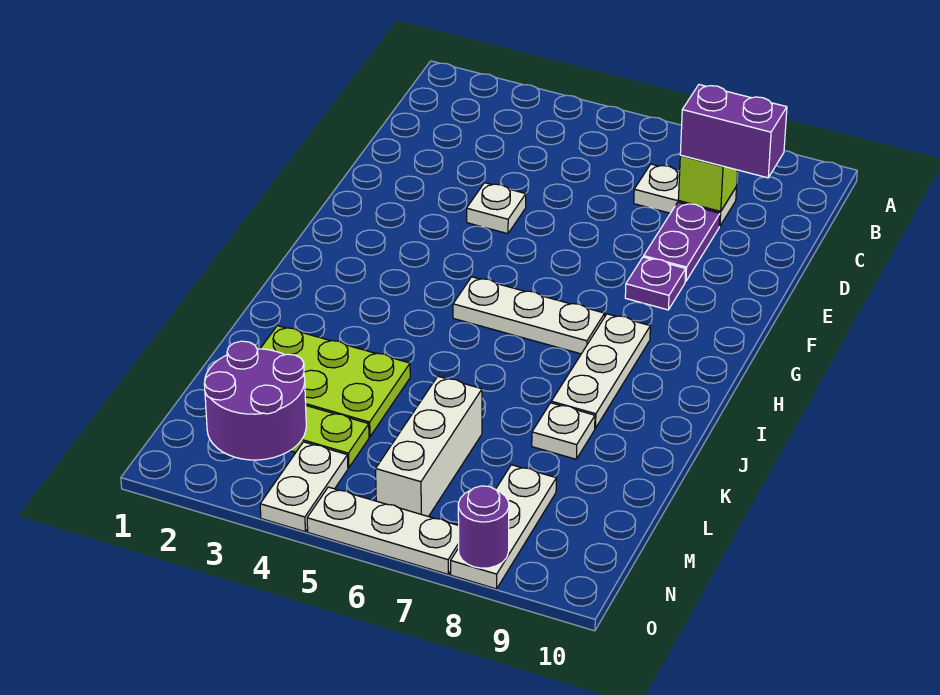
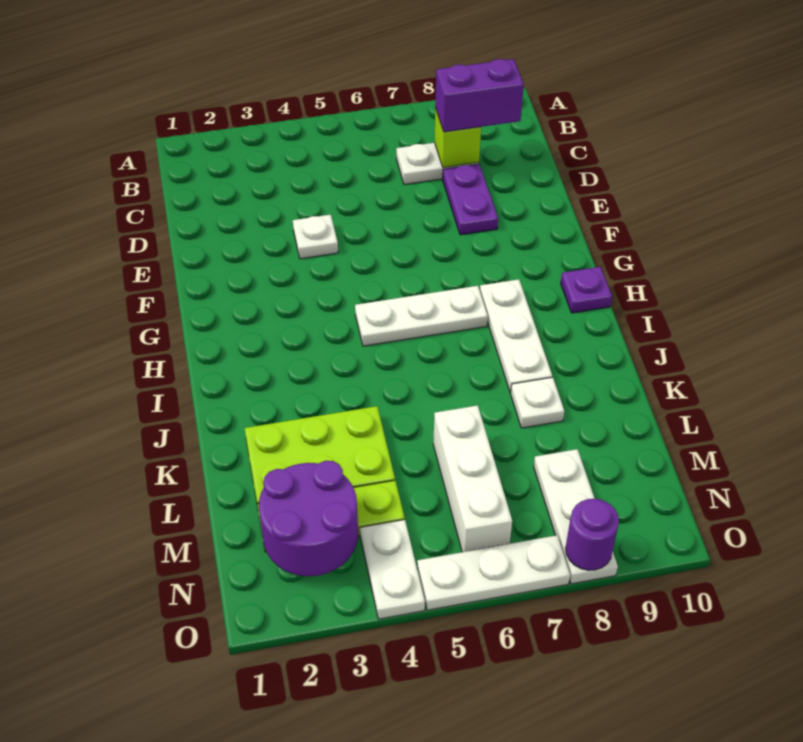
purple 1x1 plate [625,257,686,310] -> purple 1x1 plate moved to [561,267,612,313]

